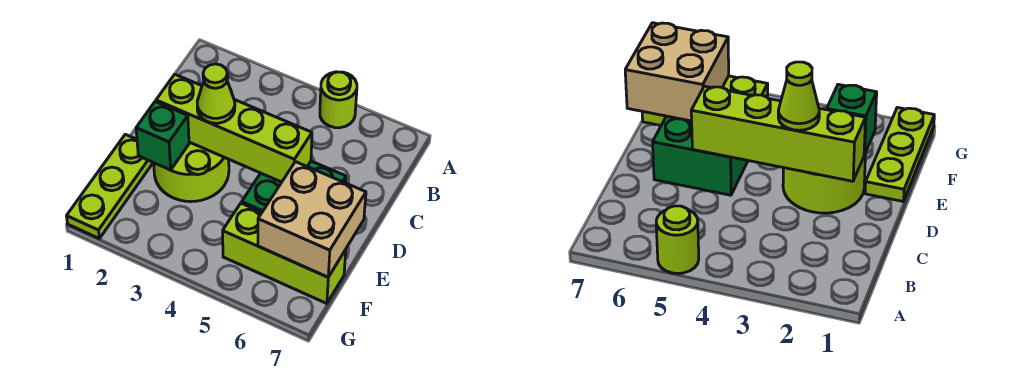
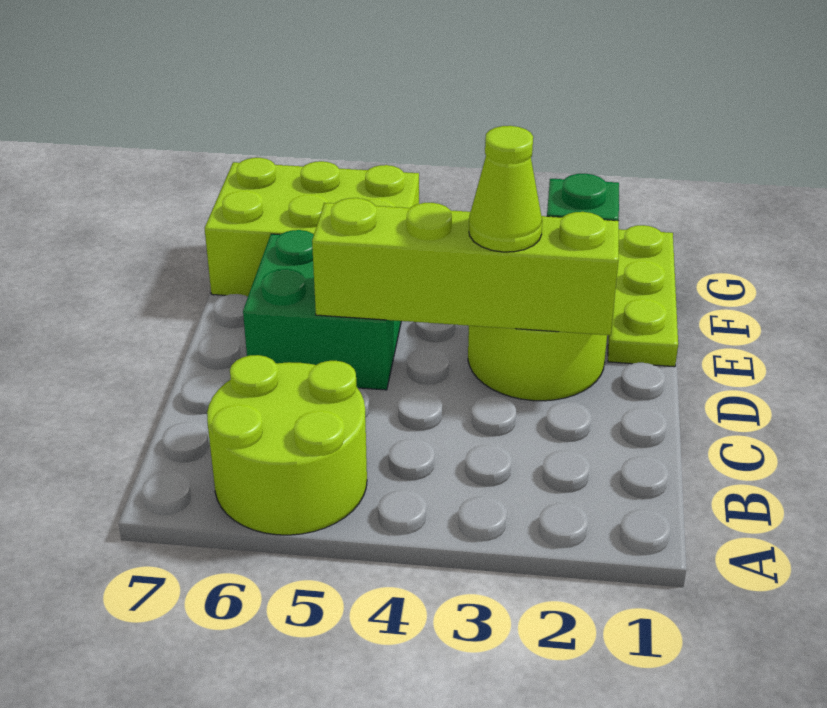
lime 1x1 round brick [320,72,357,128] -> lime 2x2 round brick [207,355,367,535]
tan 2x2 brick [258,162,366,277] -> none
lime 1x3 brick [223,203,346,304] -> lime 2x3 brick [205,158,419,297]

